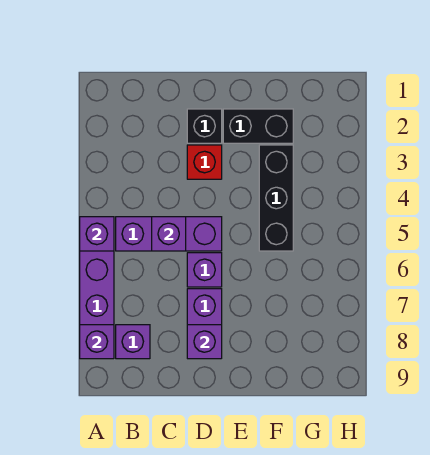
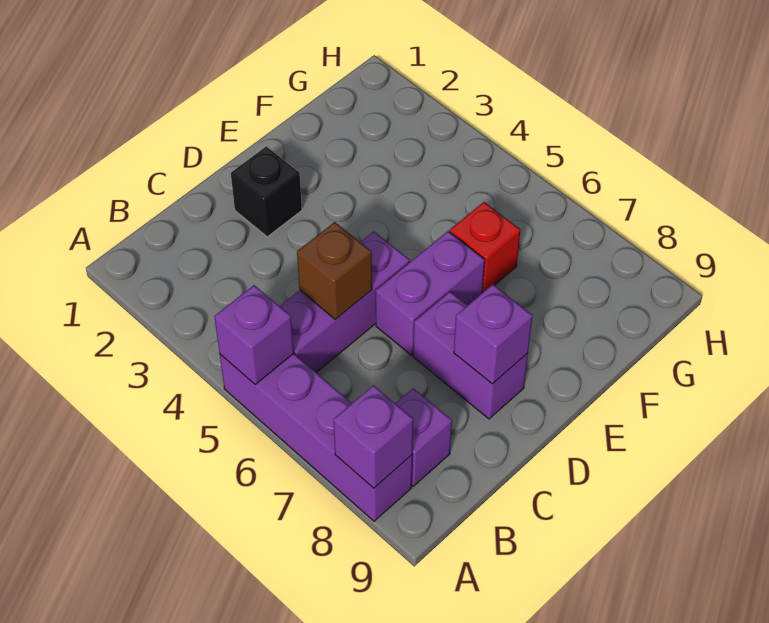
purple 1x1 brick [152,217,186,251] -> brown 1x1 brick [297,222,372,319]
red 1x1 brick [187,145,222,179] -> red 1x1 brick moved to [450,202,520,293]
purple 1x1 brick [187,253,222,287] -> purple 1x2 brick [376,231,485,355]
black 1x2 brick [223,109,293,143] -> none
black 1x3 brick [259,145,293,251] -> none

